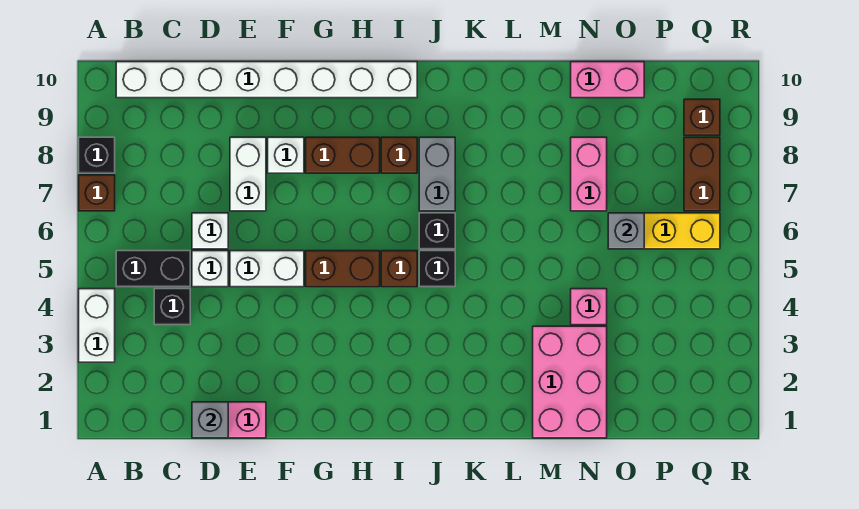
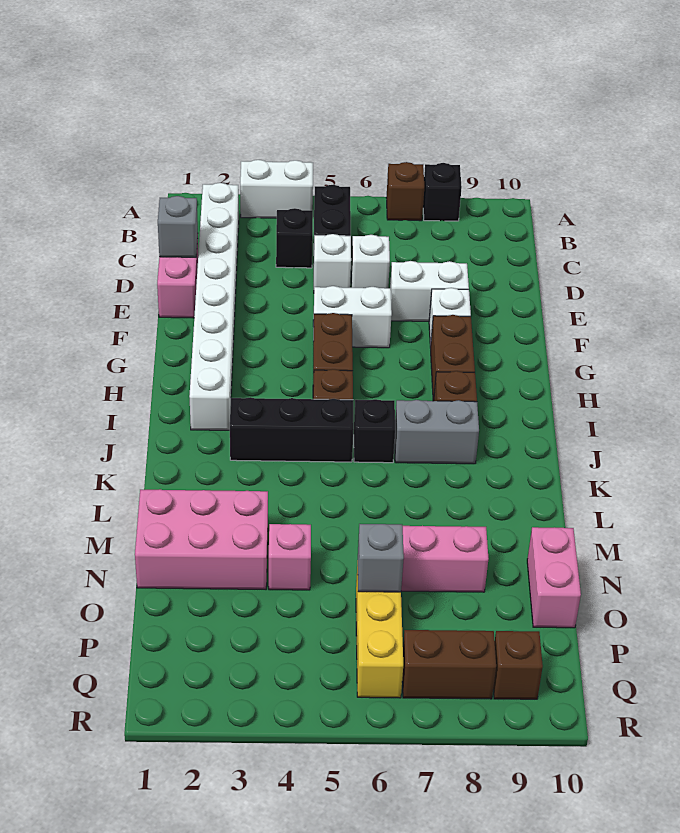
white 1x8 brick [116,62,417,98] -> white 1x8 brick moved to [189,183,239,430]
white 1x2 brick [230,251,304,287] -> white 1x2 brick turned to [313,286,392,348]
black 1x1 brick [419,251,455,287] -> black 1x3 brick [230,397,354,462]

